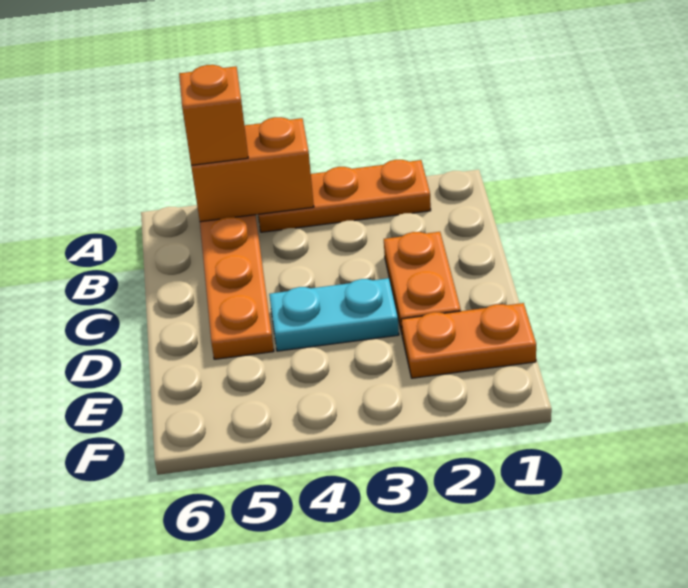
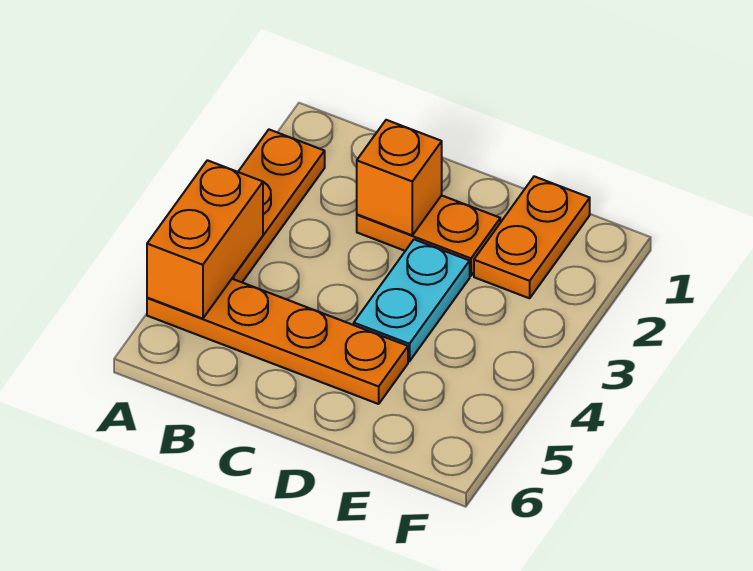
orange 1x1 brick [179,65,248,165] -> orange 1x1 brick moved to [357,120,442,235]

